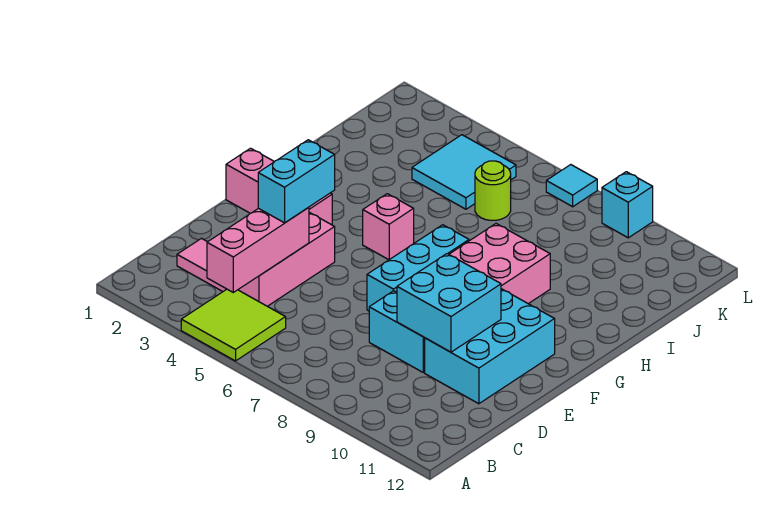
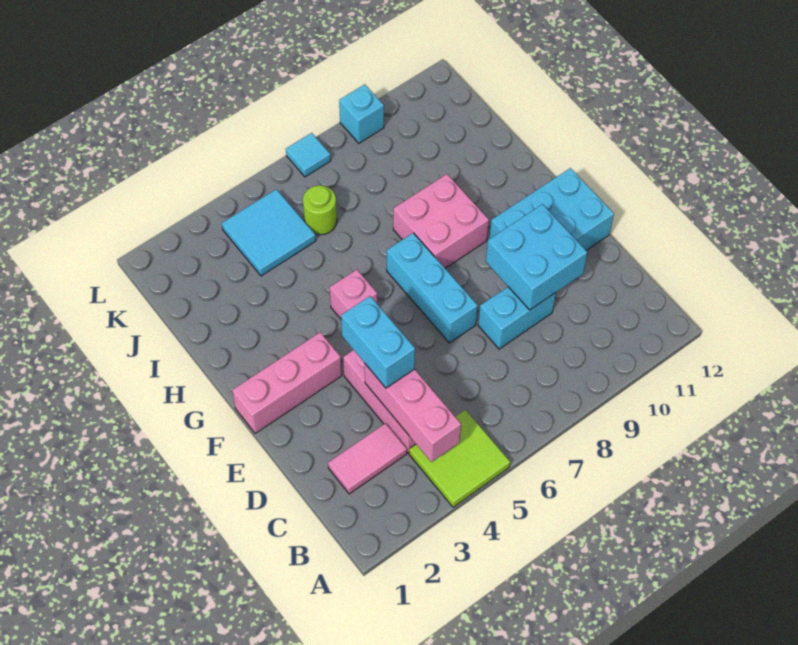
cyan 2x3 brick [425,289,555,404] -> cyan 2x3 brick turned to [489,168,614,250]

